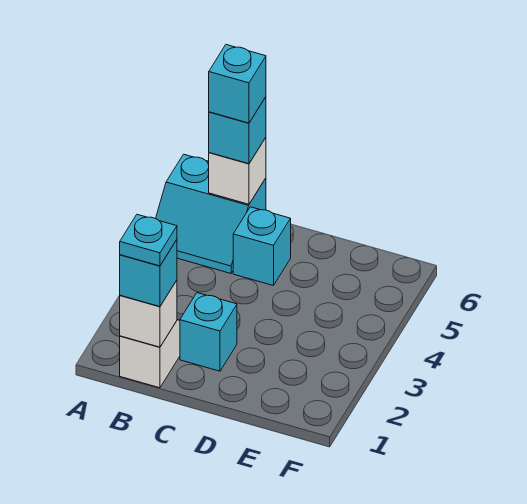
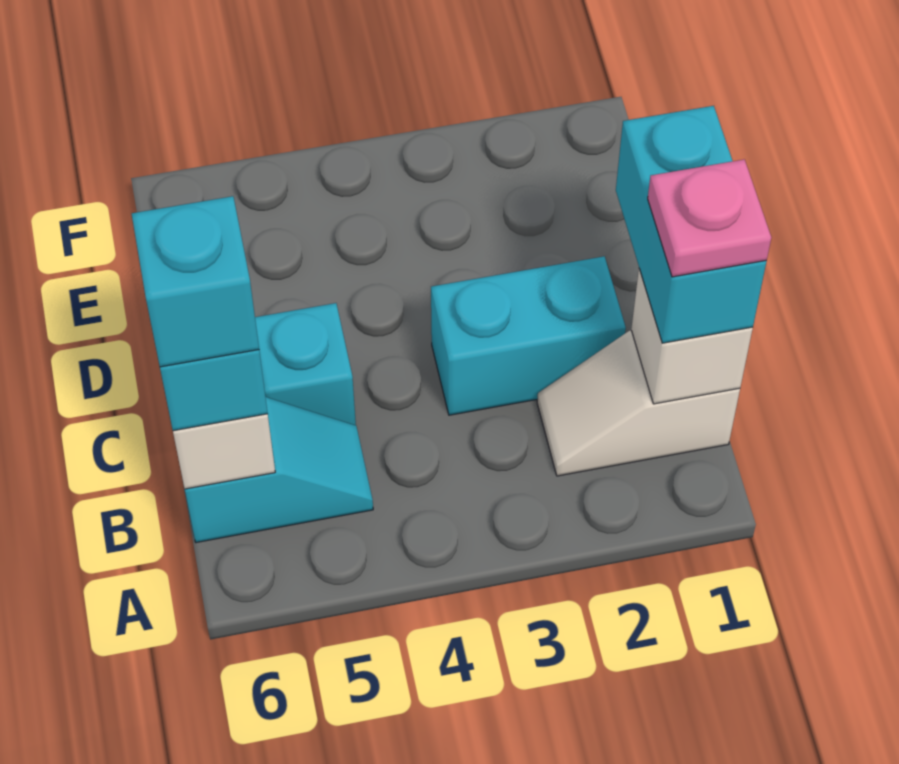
cyan 2x2 slope [156,154,266,273] -> cyan 1x2 slope [185,397,373,542]
cyan 1x1 brick [120,240,177,307] -> cyan 1x2 brick [616,106,767,343]
cyan 1x1 plate [120,215,177,266] -> pink 1x1 plate [648,159,771,277]
cyan 1x1 brick [180,293,237,371] -> cyan 1x2 brick [431,256,626,415]

